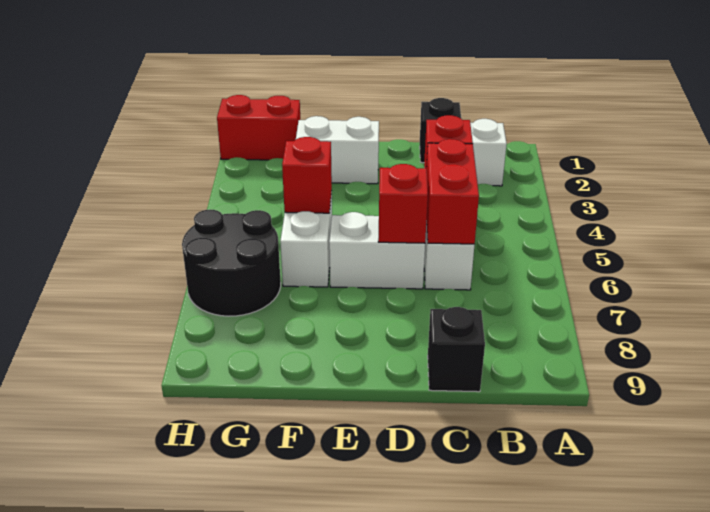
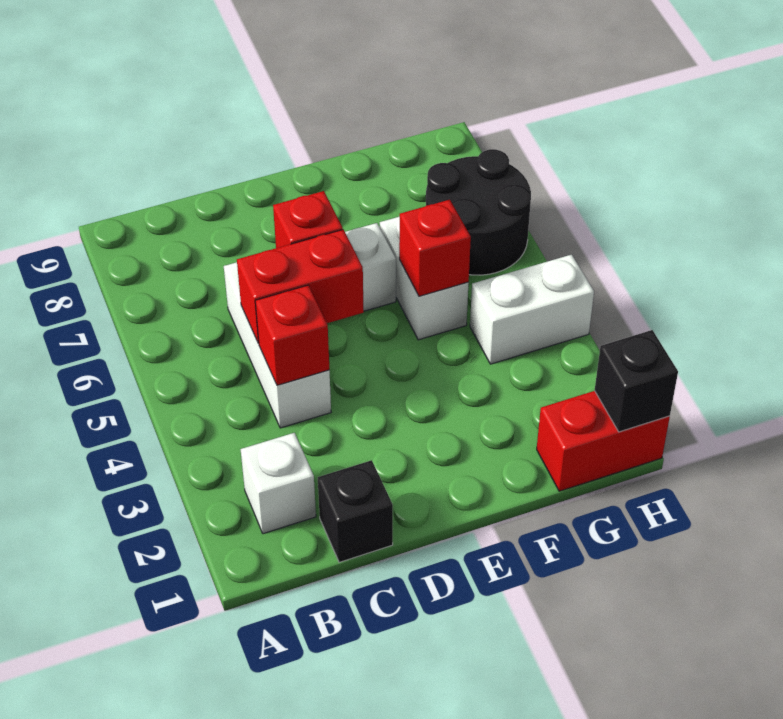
red 1x2 brick [426,139,479,244] -> red 1x2 brick turned to [237,230,364,343]
black 1x1 brick [428,307,485,392] -> black 1x1 brick moved to [595,330,678,432]
white 1x2 brick [296,116,379,184] -> white 1x2 brick moved to [470,255,594,364]

